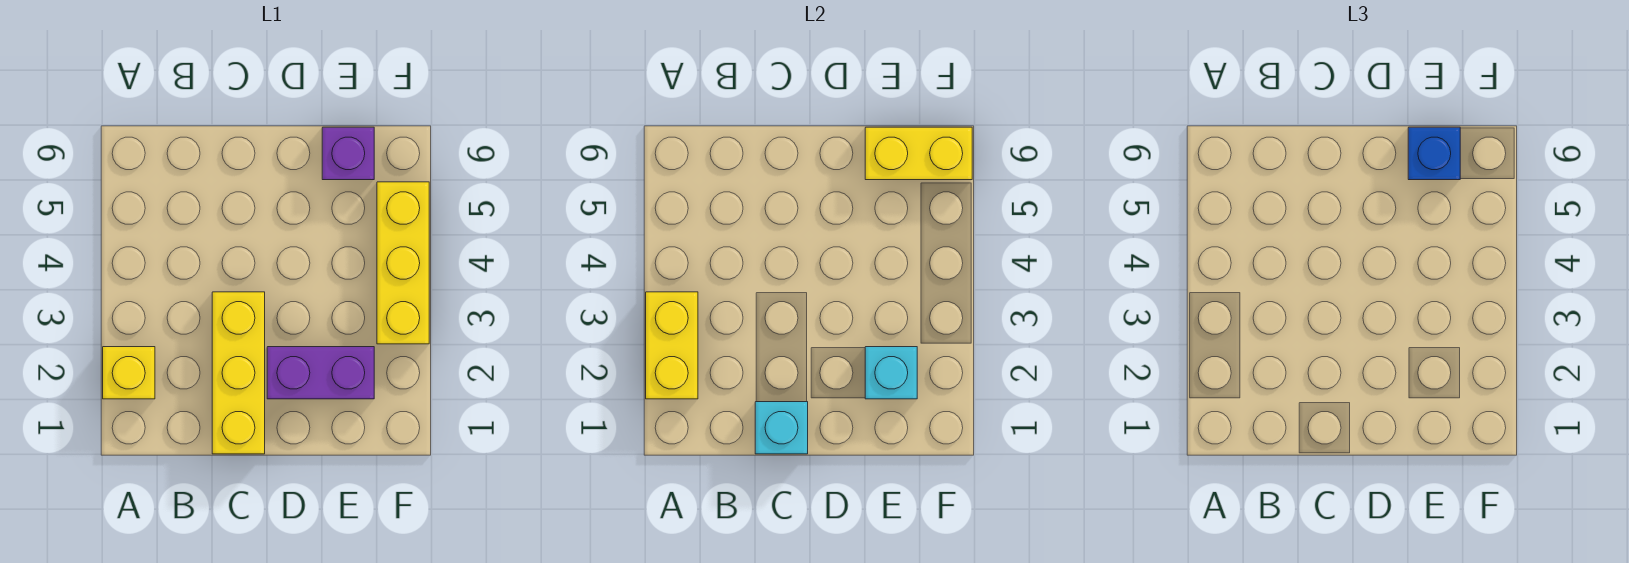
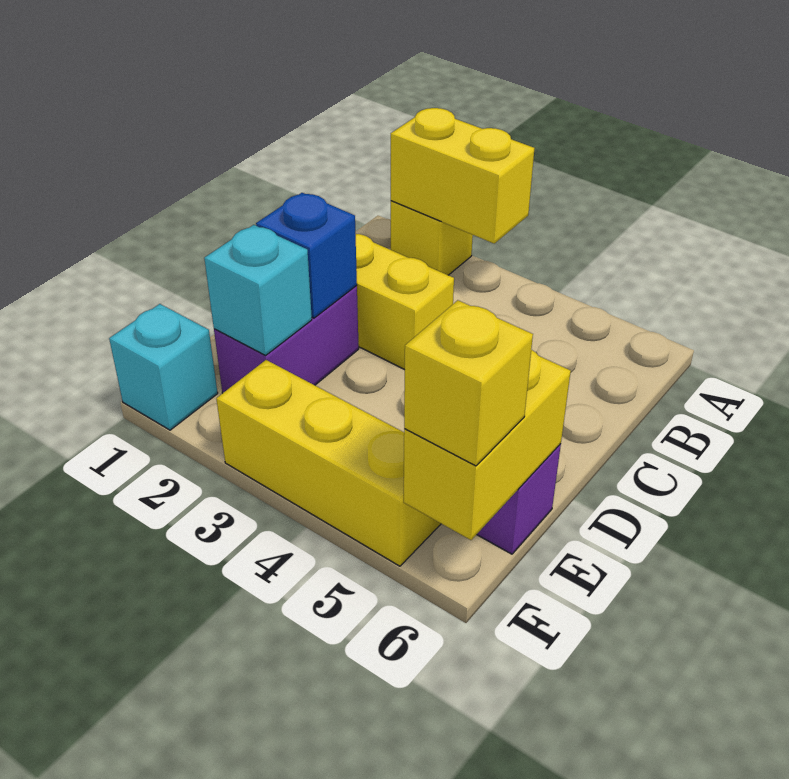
cyan 1x1 brick [755,402,808,454] -> cyan 1x1 brick moved to [109,304,218,430]
blue 1x1 brick [1408,127,1460,180] -> blue 1x1 brick moved to [256,193,357,318]
none -> yellow 1x1 brick [404,300,533,466]

